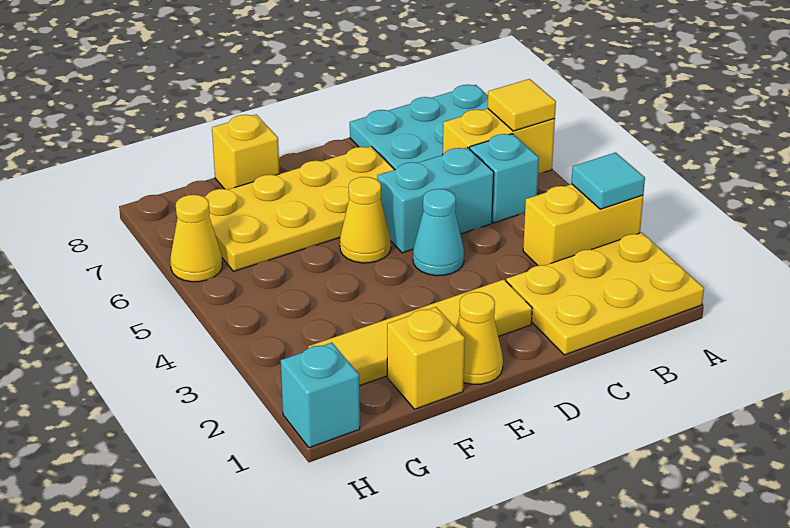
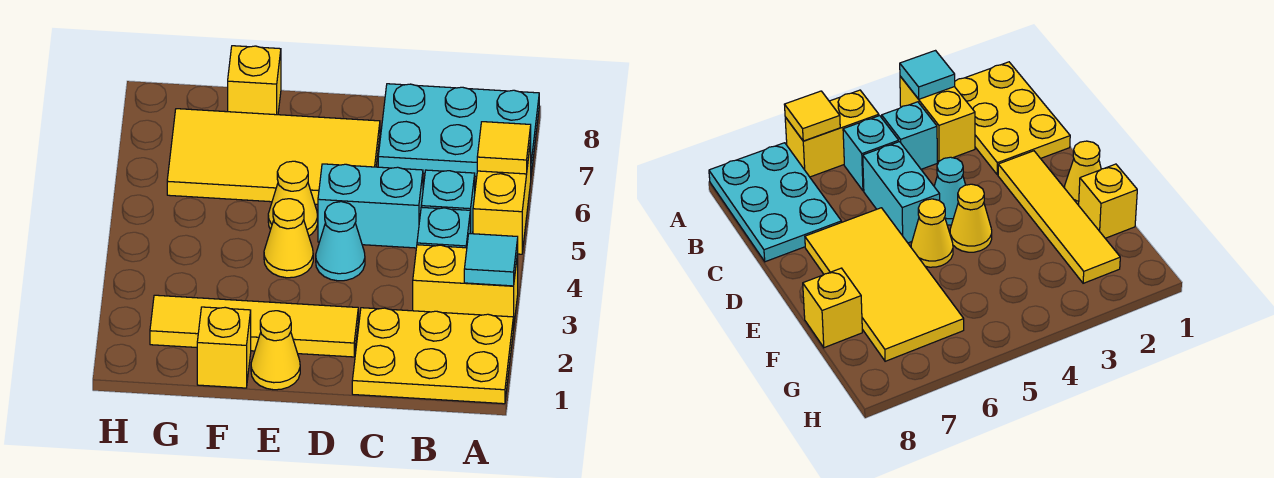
yellow 1x2 brick [443,109,555,173] -> yellow 1x2 brick turned to [473,141,531,254]
yellow 2x4 plate [205,146,395,271] -> yellow 2x4 tile [167,109,380,204]
cyan 1x1 brick [281,343,360,448] -> cyan 1x1 brick moved to [417,207,470,248]
yellow 1x1 cone [170,195,222,282] -> yellow 1x1 cone moved to [264,199,313,278]

